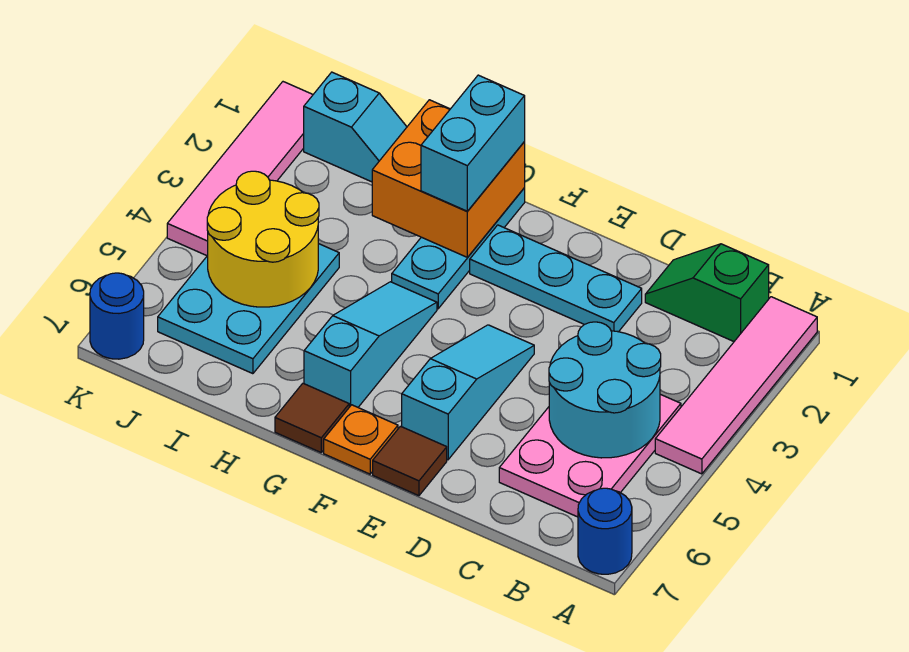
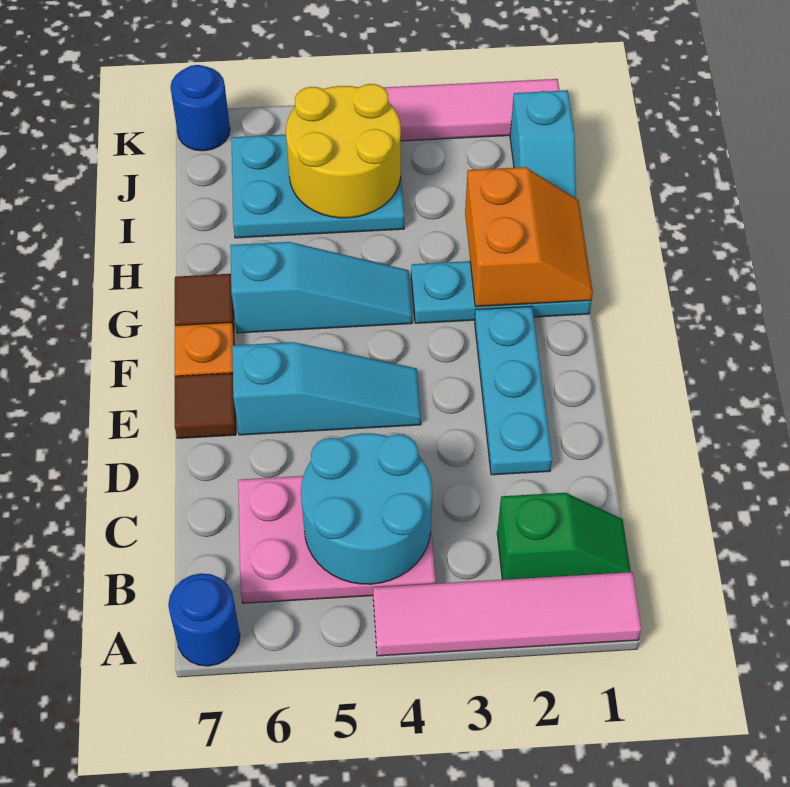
green 1x2 slope [645,244,769,341] -> green 1x2 slope turned to [497,493,631,580]
orange 2x2 brick [372,100,525,257] -> orange 2x2 slope [465,167,593,307]
cyan 1x2 brick [421,75,525,211] -> none

